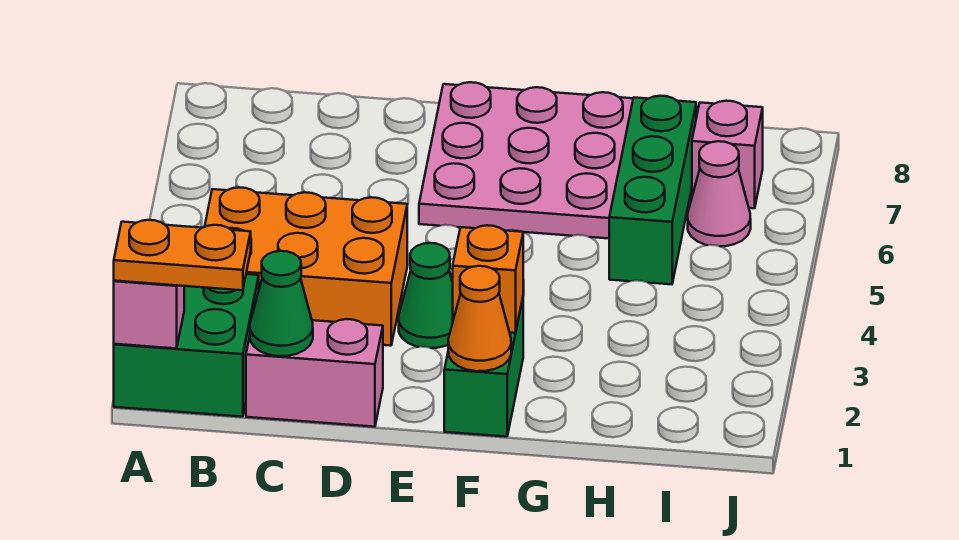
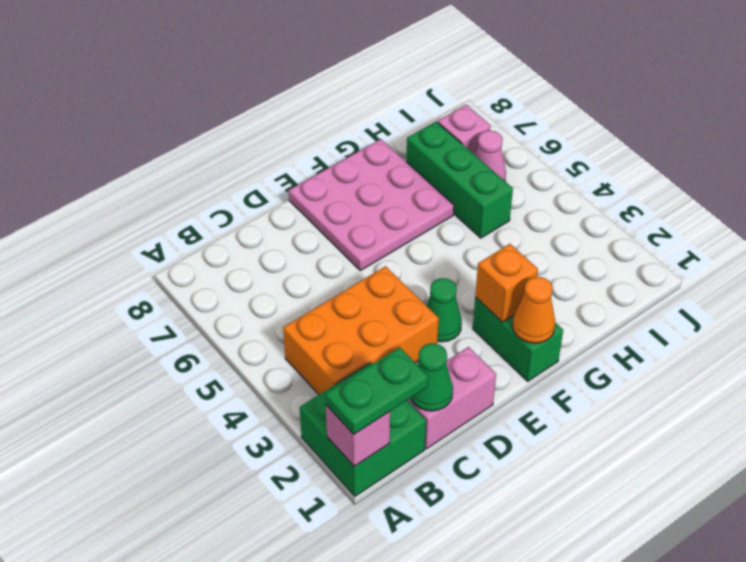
orange 1x2 plate [114,220,251,290] -> green 1x2 plate [325,347,428,434]

